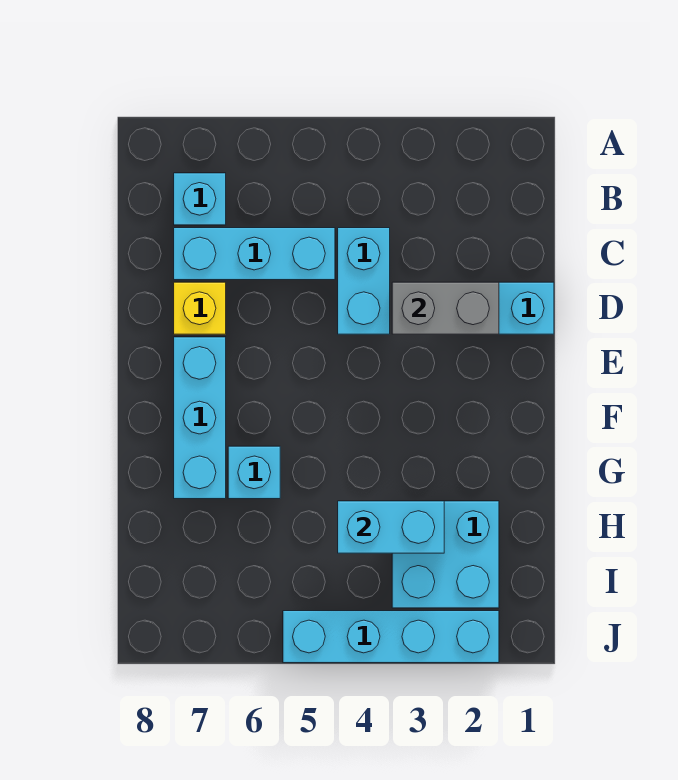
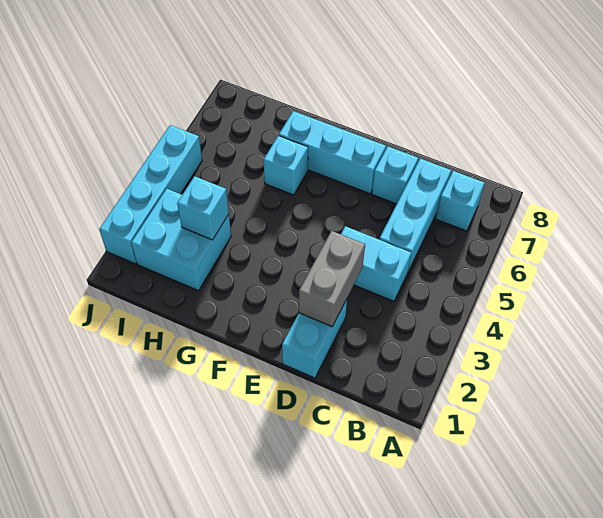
yellow 1x1 brick [174,282,226,334] -> cyan 1x1 brick [372,147,418,204]
cyan 1x2 brick [338,501,444,553] -> cyan 1x1 brick [177,176,229,240]

